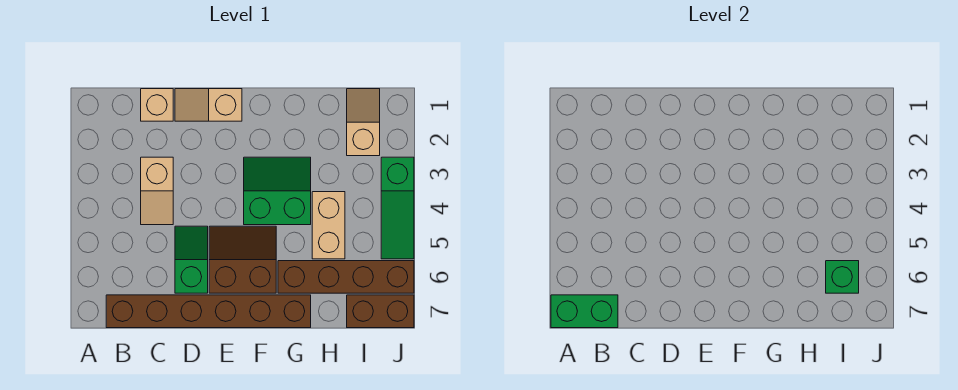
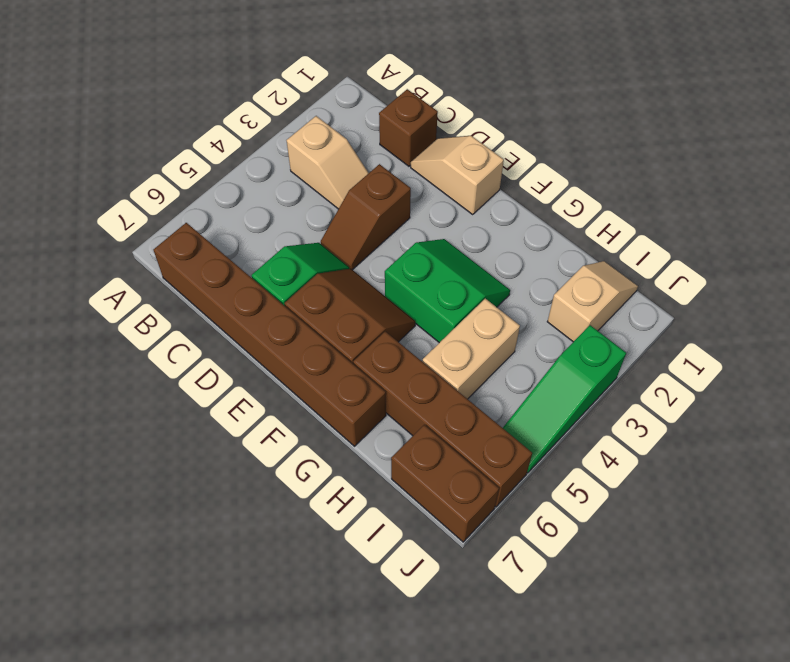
green 1x2 brick [551,295,618,328] -> none
tan 1x1 brick [141,89,173,121] -> brown 1x1 brick [379,89,438,166]
tan 1x2 slope [141,157,173,225] -> tan 1x2 slope turned to [286,116,369,209]
none -> brown 1x2 slope [321,164,411,270]
green 1x1 brick [826,261,859,293] -> none

